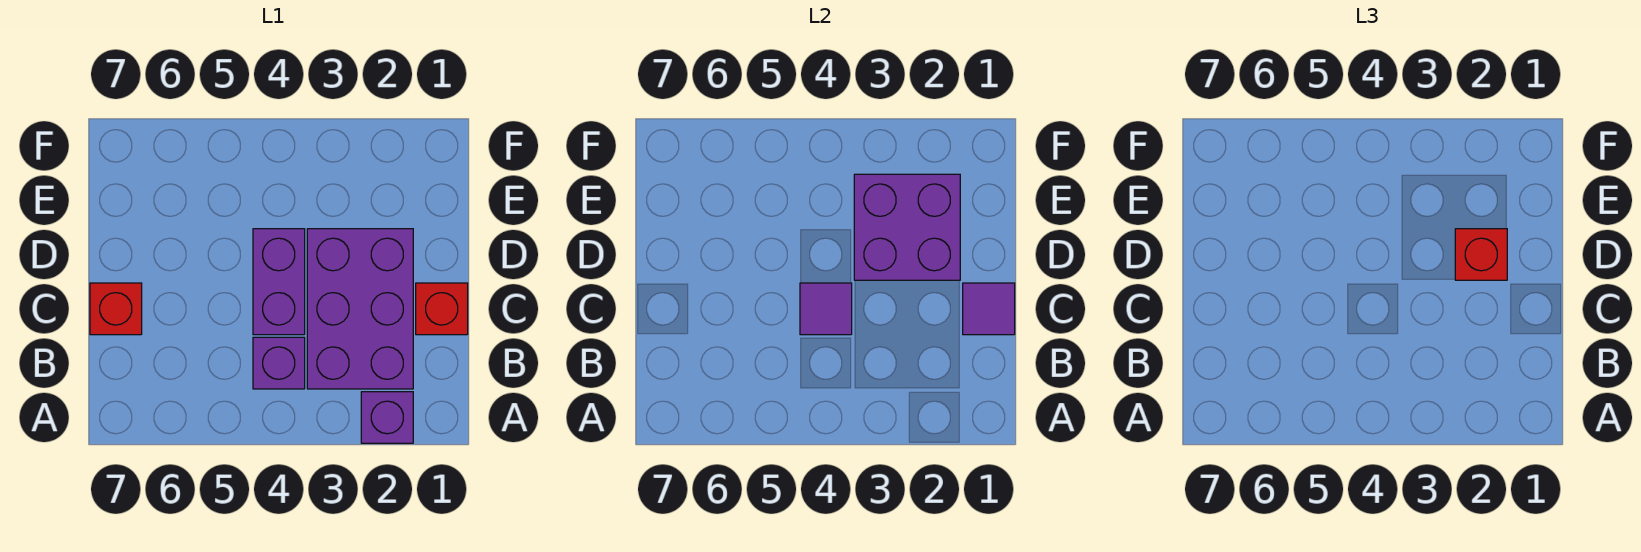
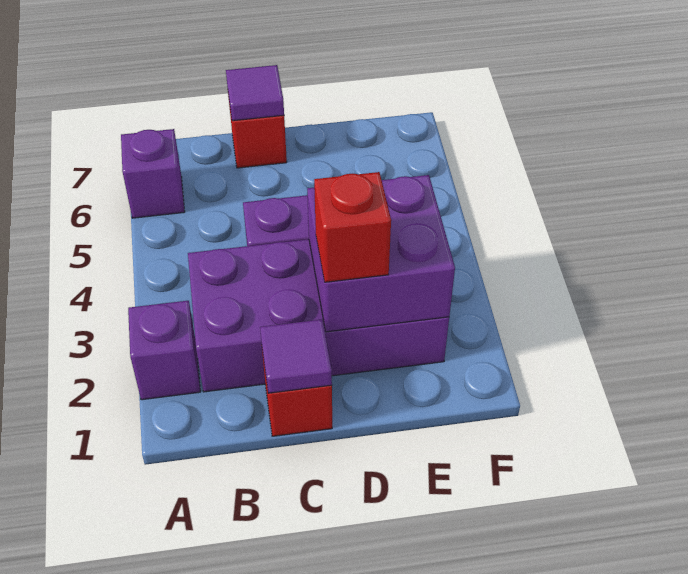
purple 2x3 brick [307,229,413,389] -> purple 2x4 brick [188,239,449,392]
purple 1x1 brick [253,337,305,389] -> purple 1x1 brick moved to [121,129,185,218]
purple 1x1 tile [800,283,852,335] -> purple 1x1 tile moved to [226,65,284,121]

